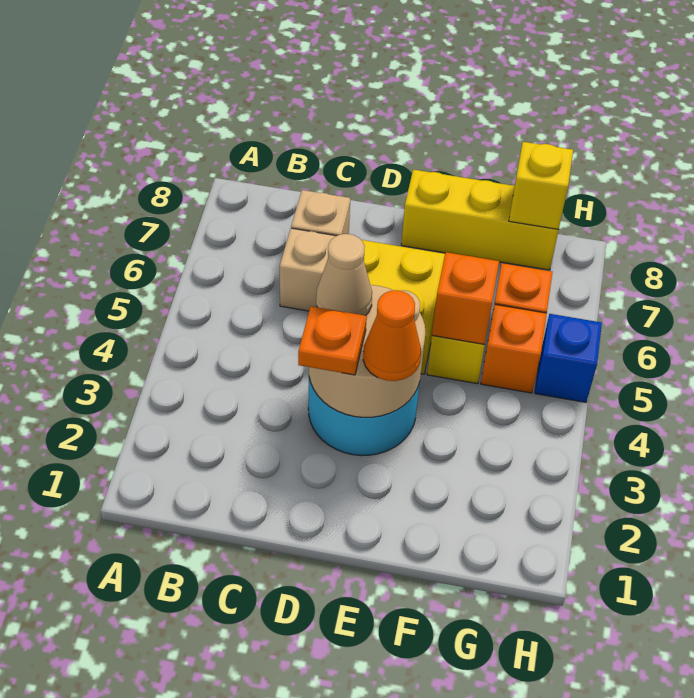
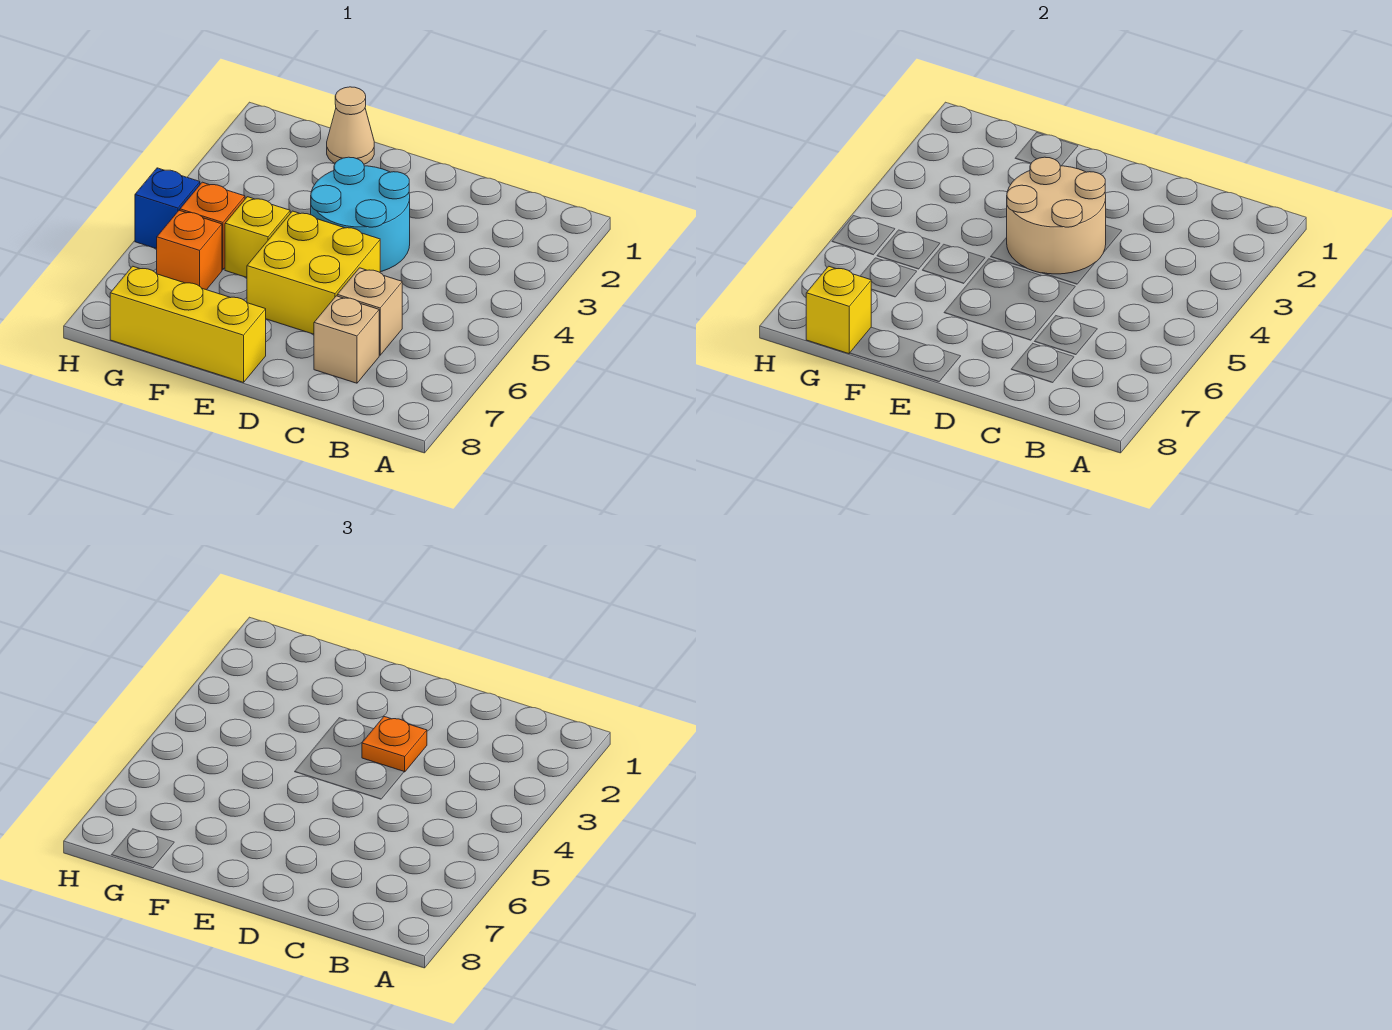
tan 1x1 cone [316,234,372,316] -> tan 1x1 cone moved to [327,87,374,164]
orange 1x1 cone [363,290,421,381] -> none
orange 1x1 brick [432,252,499,344] -> none

